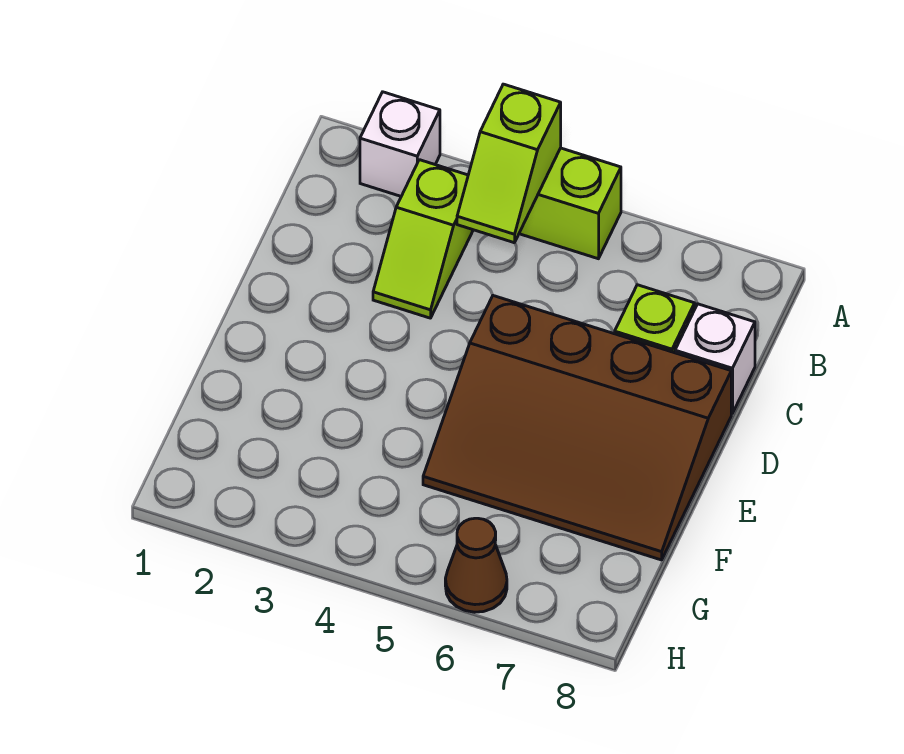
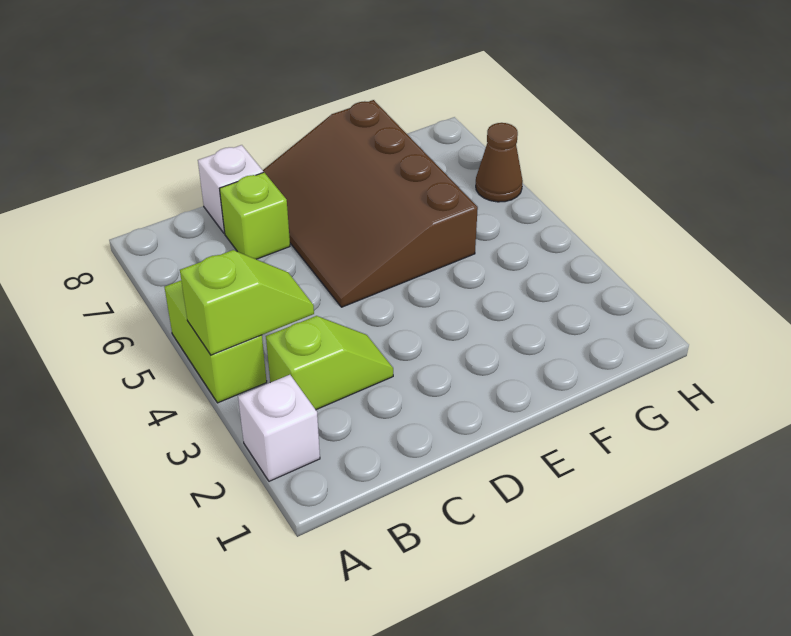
brown 3x4 slope [423,296,731,560] -> brown 3x4 slope turned to [263,100,478,307]

